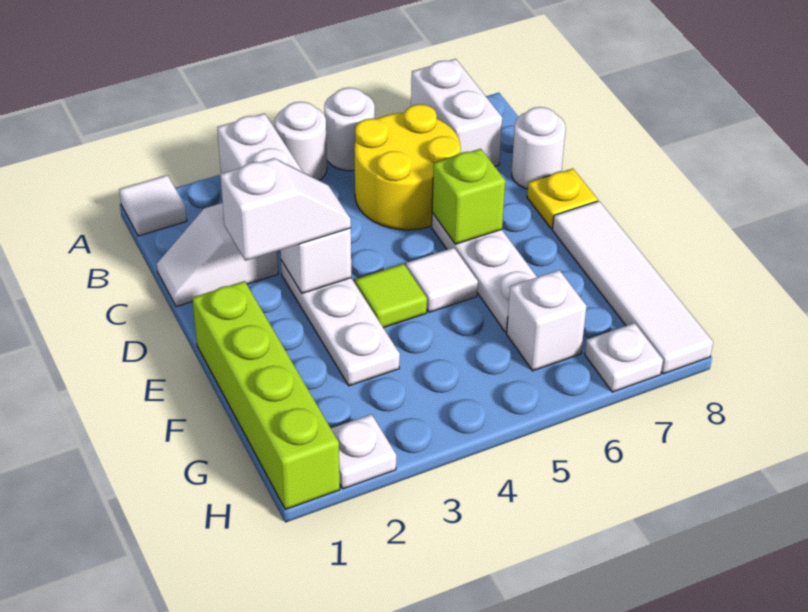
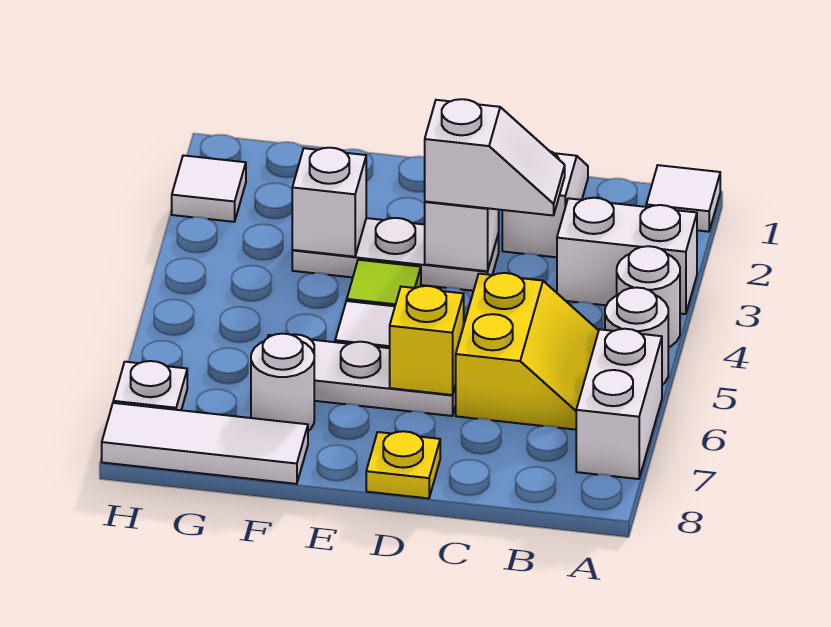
white 1x2 brick [411,59,502,166] -> white 1x2 brick turned to [576,329,662,479]
yellow 2x2 round brick [355,104,461,230] -> yellow 2x2 slope [456,273,599,430]
white 1x1 round brick [512,107,566,189] -> white 1x1 round brick moved to [251,334,314,431]
white 1x2 slope [220,158,351,261] -> white 1x2 slope turned to [425,99,565,215]
lime 1x1 brick [432,149,505,244] -> yellow 1x1 brick [390,286,464,395]
lime 1x4 brick [192,281,340,510] -> none
white 1x4 tile [553,201,713,374] -> white 1x3 tile [102,403,308,484]
white 1x1 brick [507,270,587,371] -> white 1x1 brick moved to [292,148,366,257]
white 1x1 plate [331,414,396,489] -> white 1x1 tile [172,155,246,222]

